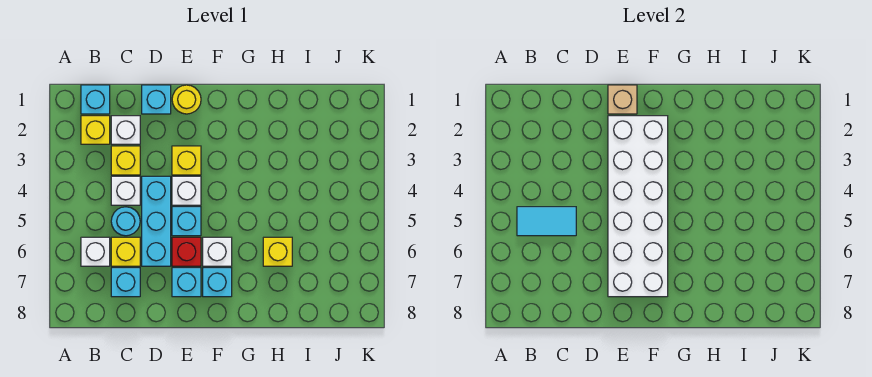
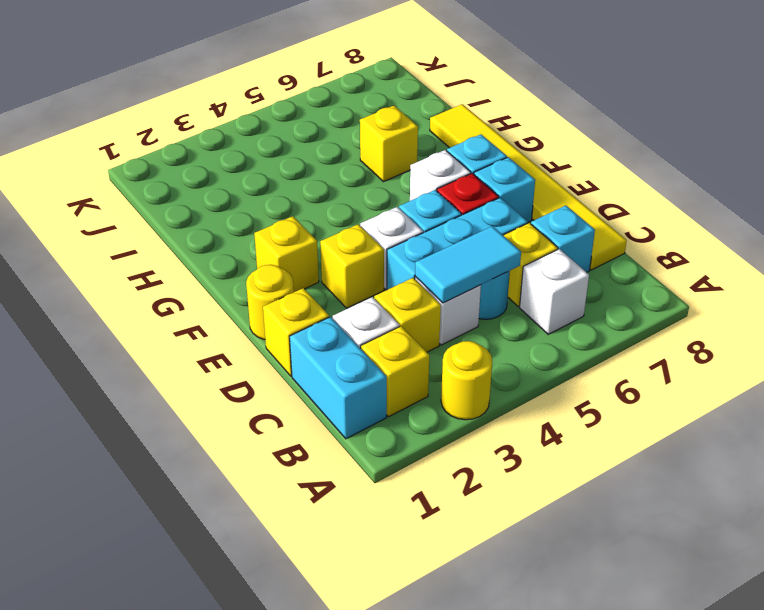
none -> yellow 1x1 round brick [441,341,492,420]
cyan 1x1 brick [81,85,110,114] -> cyan 1x2 brick [290,317,387,439]
cyan 1x2 tile [517,207,576,236] -> cyan 1x2 tile turned to [415,226,521,303]
none -> yellow 1x6 tile [430,104,627,270]
cyan 1x1 brick [142,85,171,114] -> yellow 1x1 brick [263,288,329,376]
tan 1x1 brick [608,85,637,114] -> none
white 2x6 brick [608,116,668,297] -> none
none -> yellow 1x1 brick [254,216,319,292]

